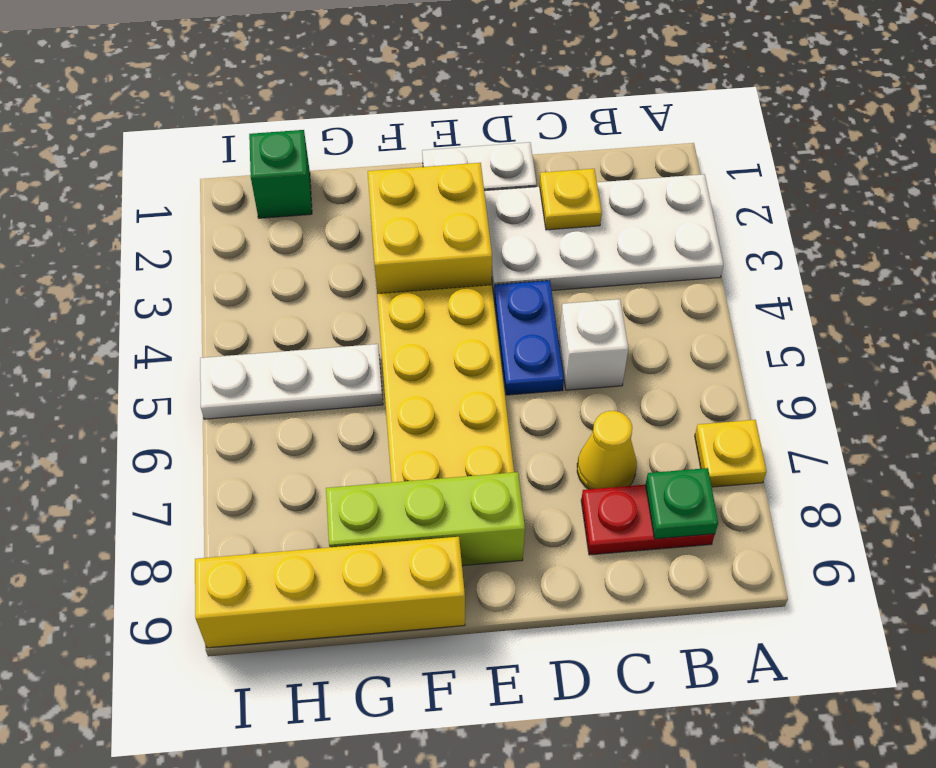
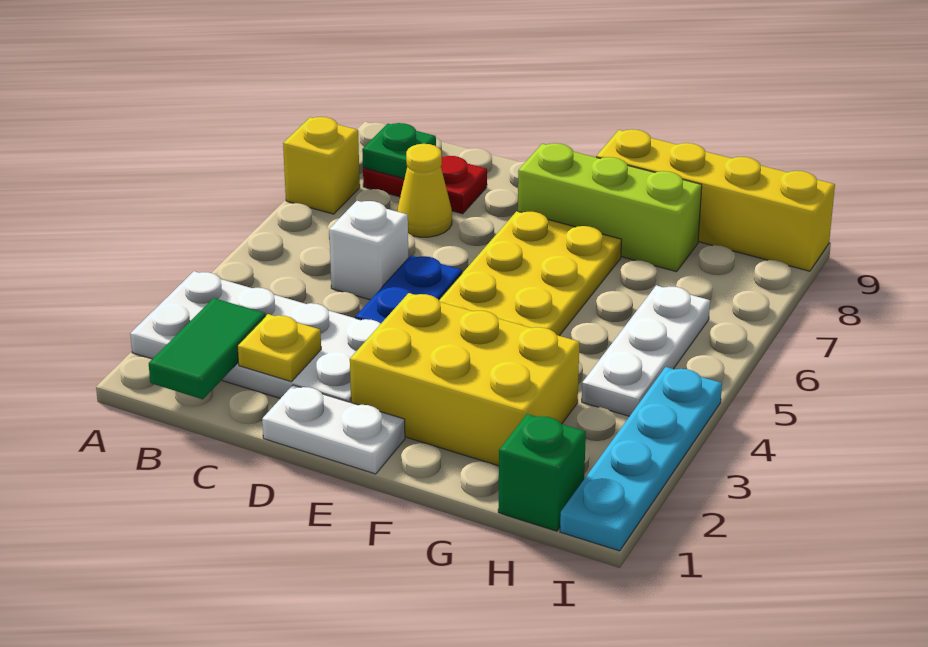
yellow 1x1 plate [695,420,767,487] -> yellow 1x1 brick [283,117,360,214]
none -> green 1x2 tile [149,298,265,399]
yellow 2x2 brick [368,163,492,294] -> yellow 2x3 brick [350,293,580,466]
white 1x3 plate [200,344,383,419] -> white 1x3 plate turned to [582,285,710,416]
none -> cyan 1x4 plate [560,367,722,551]

